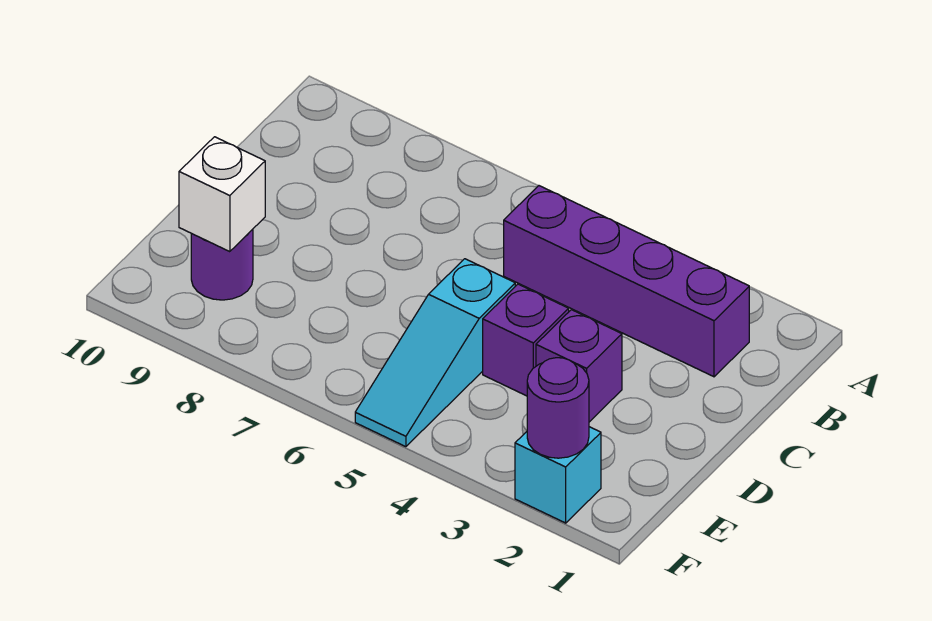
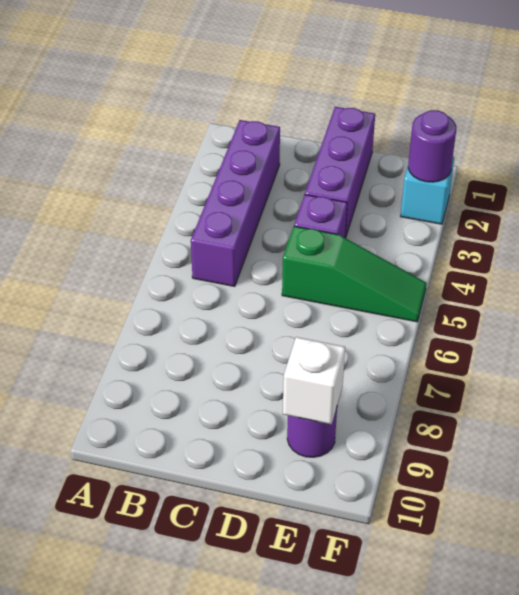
purple 1x1 brick [536,310,622,422] -> purple 1x3 brick [305,107,375,238]
cyan 1x3 slope [355,259,515,447] -> green 1x3 slope [282,226,427,322]

